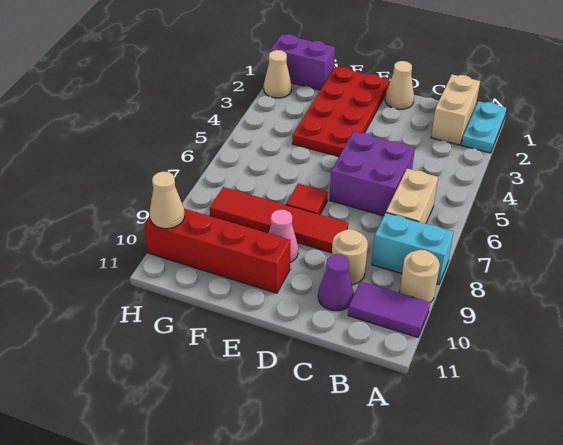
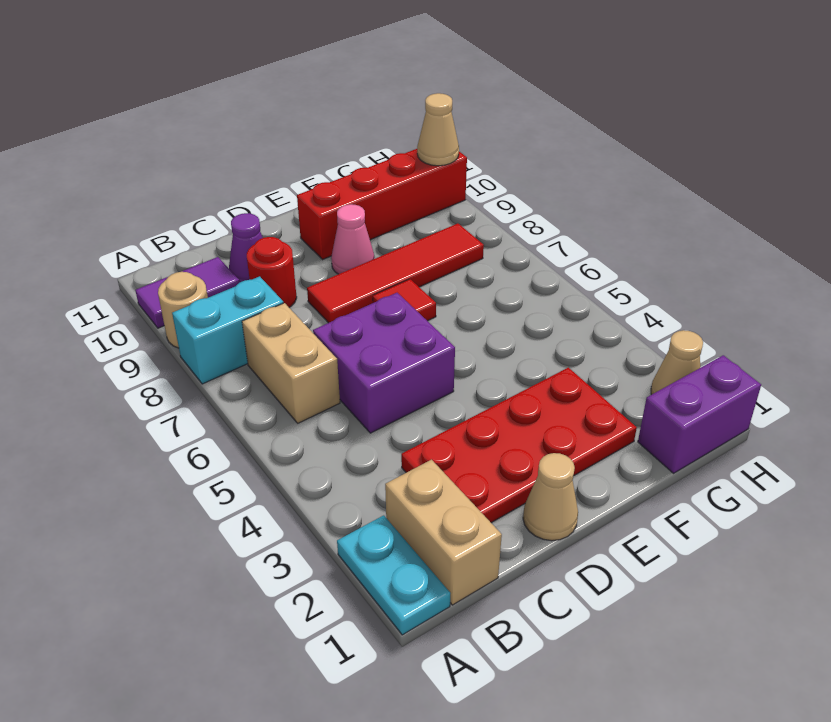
tan 1x1 round brick [332,229,368,285] -> red 1x1 round brick [247,237,297,307]
red 2x4 plate [292,67,390,157] -> red 2x4 plate turned to [401,368,637,523]

